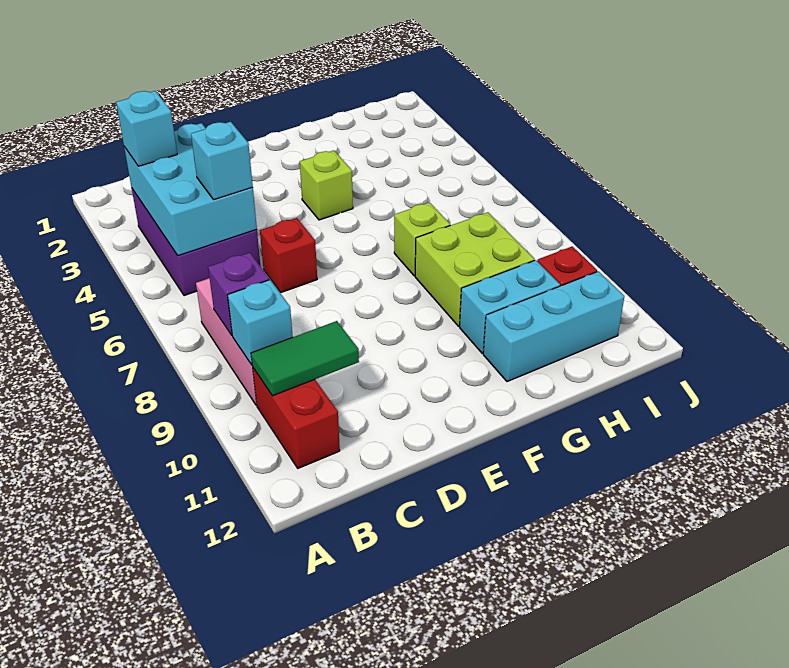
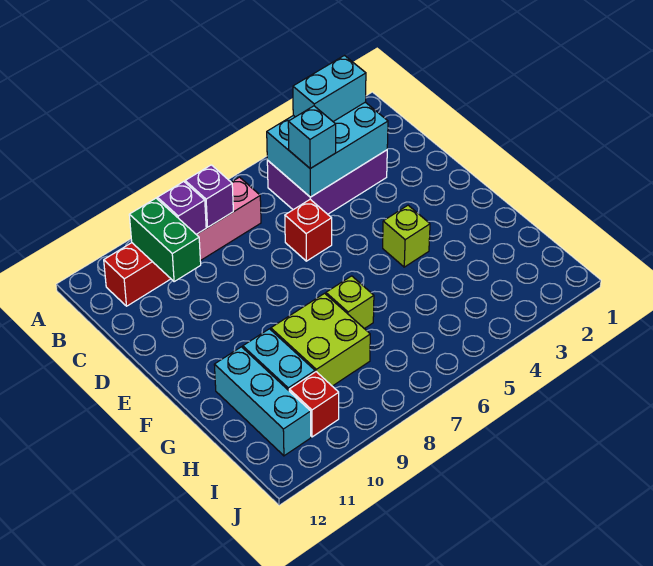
cyan 1x1 brick [116,91,177,166] -> cyan 1x2 brick [293,56,366,122]
cyan 1x1 brick [228,280,293,365] -> purple 1x1 brick [158,182,206,234]
green 1x2 tile [251,321,359,396] -> green 1x2 brick [129,198,201,282]

